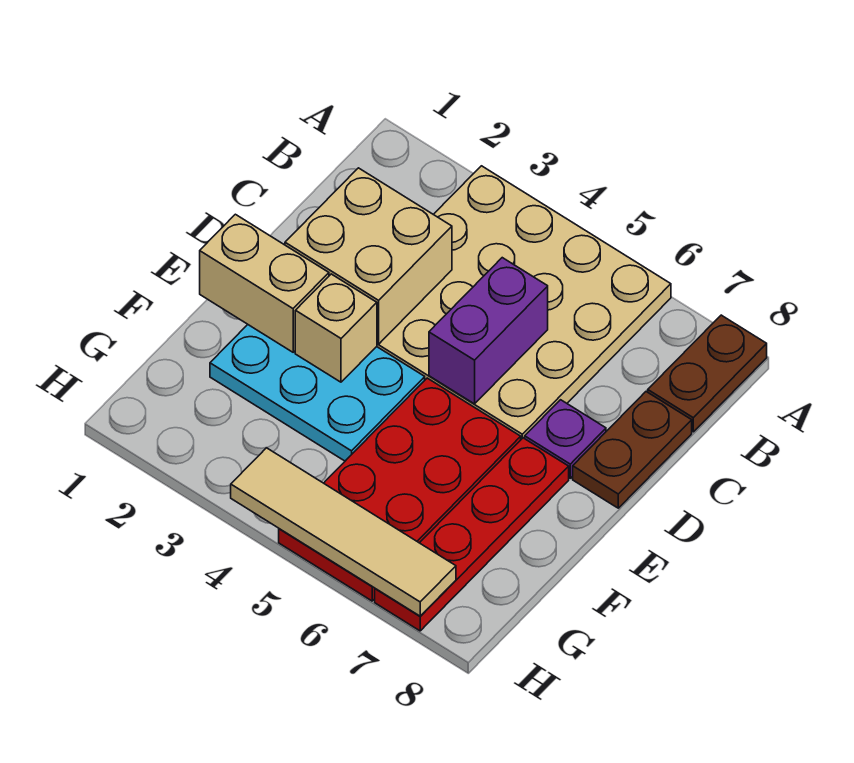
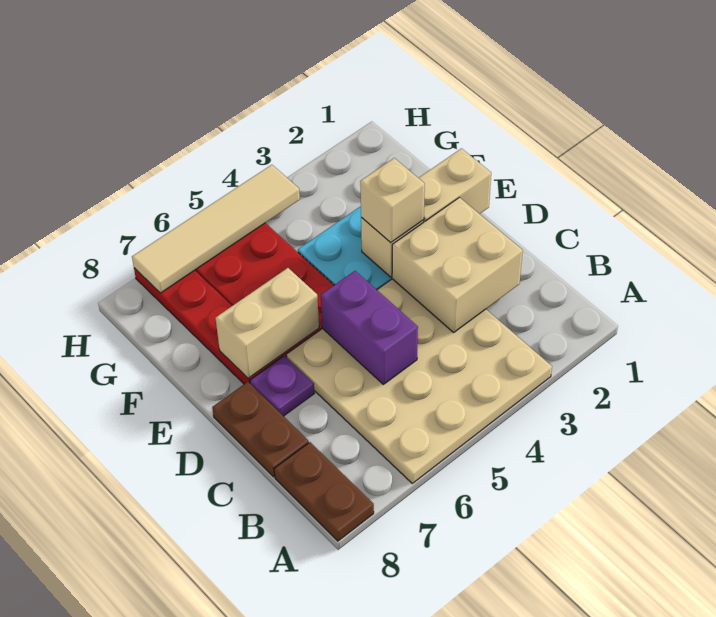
none -> tan 1x1 brick [360,158,425,243]
none -> tan 1x2 brick [216,268,319,378]

